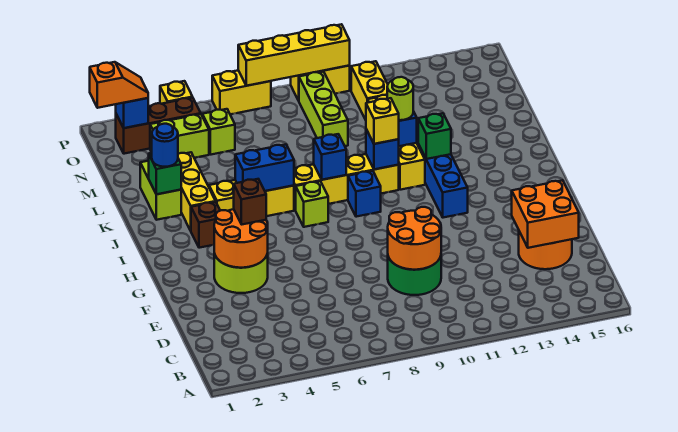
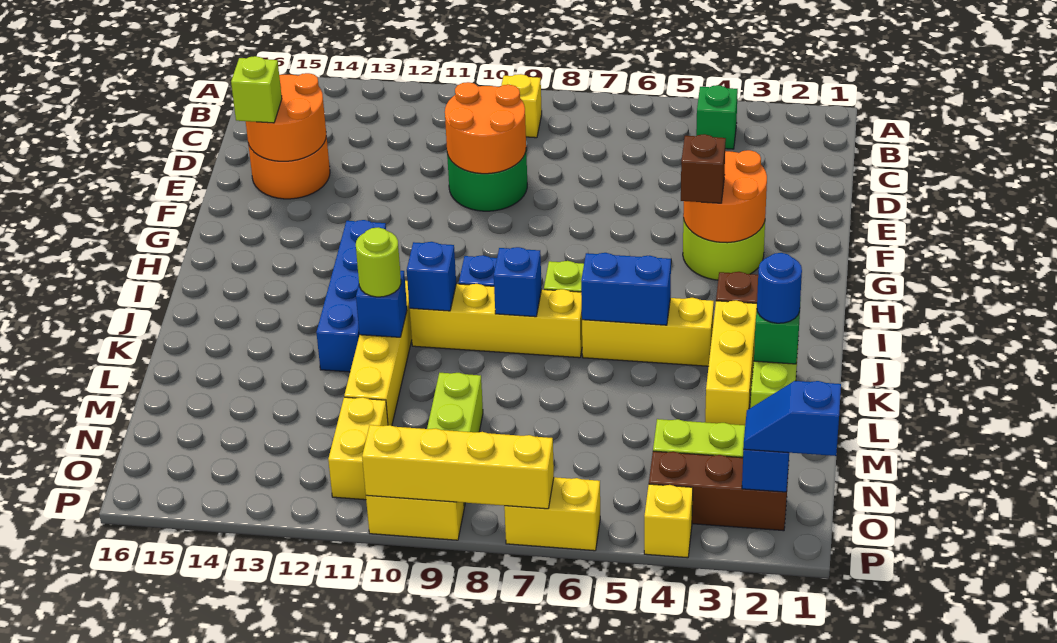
orange 2x2 brick [512,180,579,248] -> orange 2x2 round brick [246,73,326,161]
yellow 1x1 brick [366,98,399,144] -> yellow 1x1 brick moved to [501,74,542,138]
green 1x1 brick [418,113,451,159] -> green 1x1 brick moved to [696,85,738,149]
lime 1x1 brick [202,109,235,155] -> lime 1x1 brick moved to [231,56,282,123]
orange 1x2 slope [90,62,148,108] -> blue 1x2 slope [743,381,841,456]

